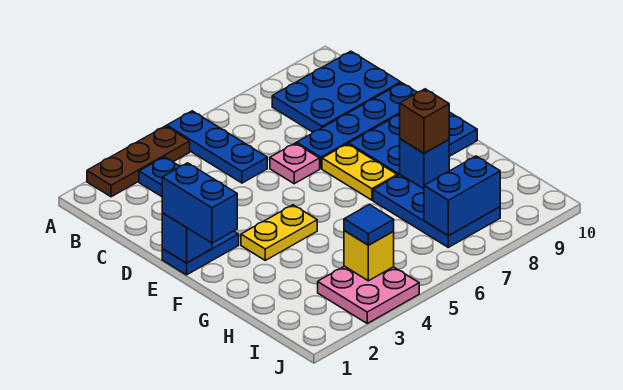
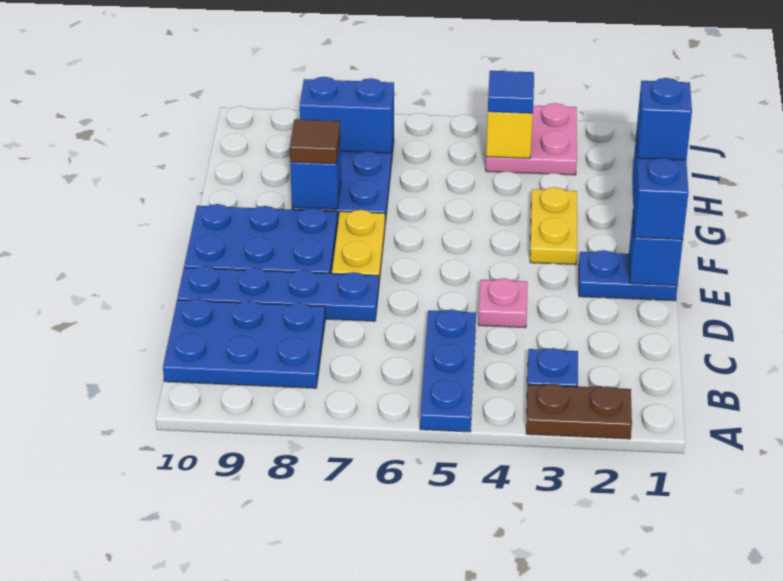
brown 1x3 plate [87,126,190,197] -> brown 1x2 plate [526,384,632,439]
pink 1x1 plate [270,143,320,184] -> pink 1x1 plate moved to [478,278,528,328]
none -> blue 1x1 brick [637,78,692,160]
yellow 1x2 plate [241,205,317,260] -> yellow 1x2 plate turned to [530,187,577,265]
brown 1x1 brick [400,89,449,153] -> brown 1x1 tile [290,119,340,164]

